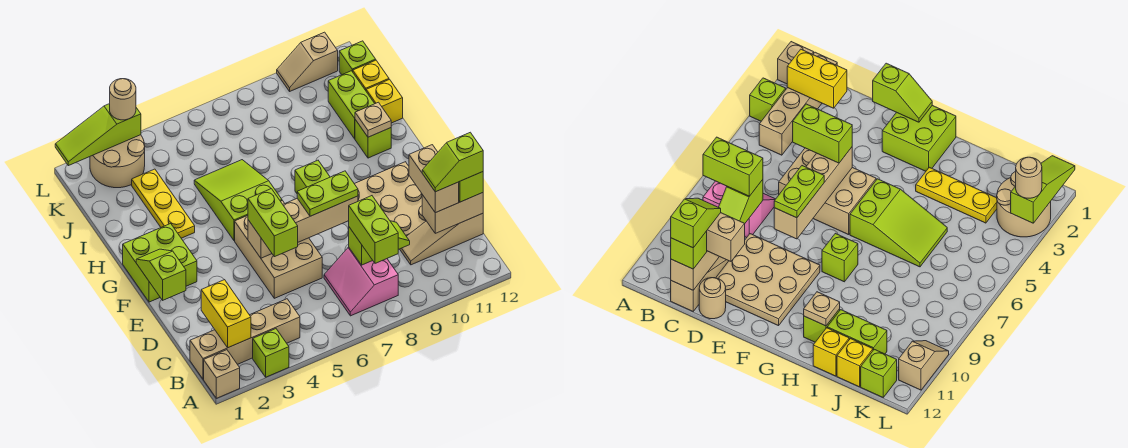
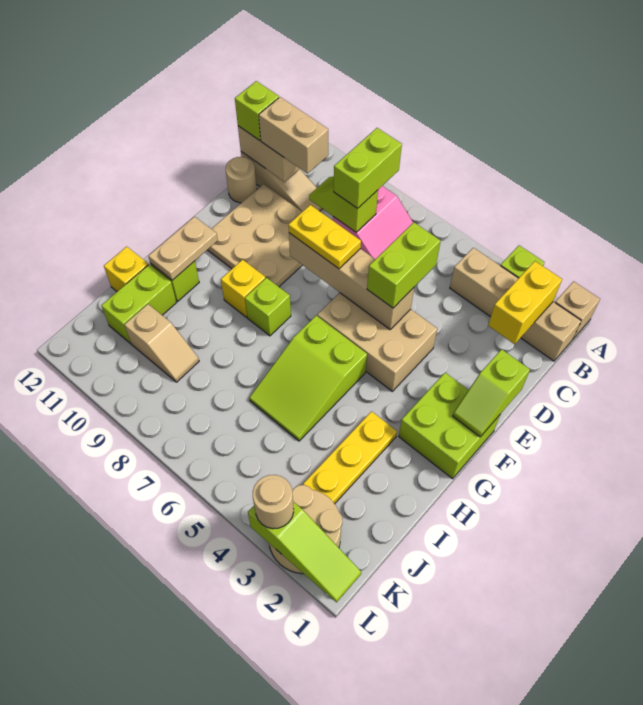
tan 1x2 brick [409,145,459,213] -> tan 1x2 brick turned to [259,97,328,174]
lime 1x2 slope [422,132,483,192] -> none
tan 2x3 brick [235,201,322,298] -> tan 2x3 brick turned to [317,293,437,391]
lime 1x2 plate [297,171,358,216] -> yellow 1x2 plate [288,205,361,269]
tan 1x1 plate [355,102,391,137] -> tan 1x2 plate [148,217,218,280]
yellow 1x1 brick [353,60,389,90] -> yellow 1x1 brick moved to [221,260,266,317]
lime 1x1 brick [339,41,376,75] -> none
tan 1x2 slope [277,32,338,91] -> tan 1x2 slope moved to [124,304,199,382]

